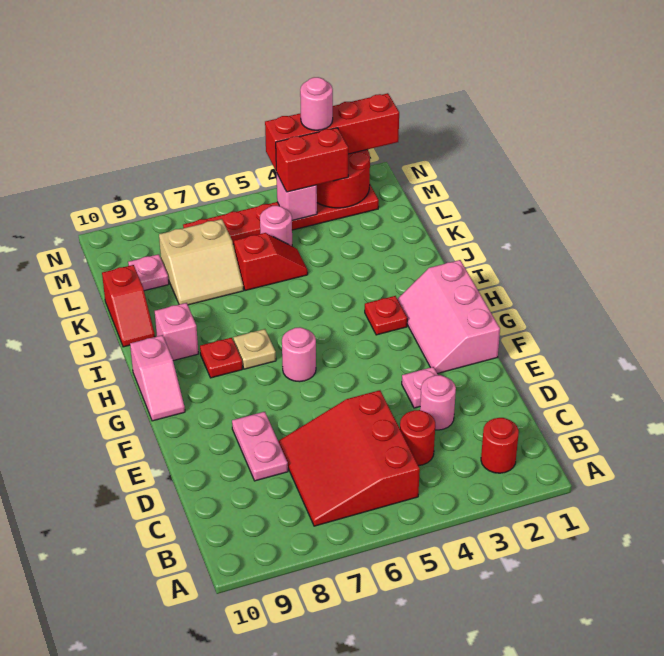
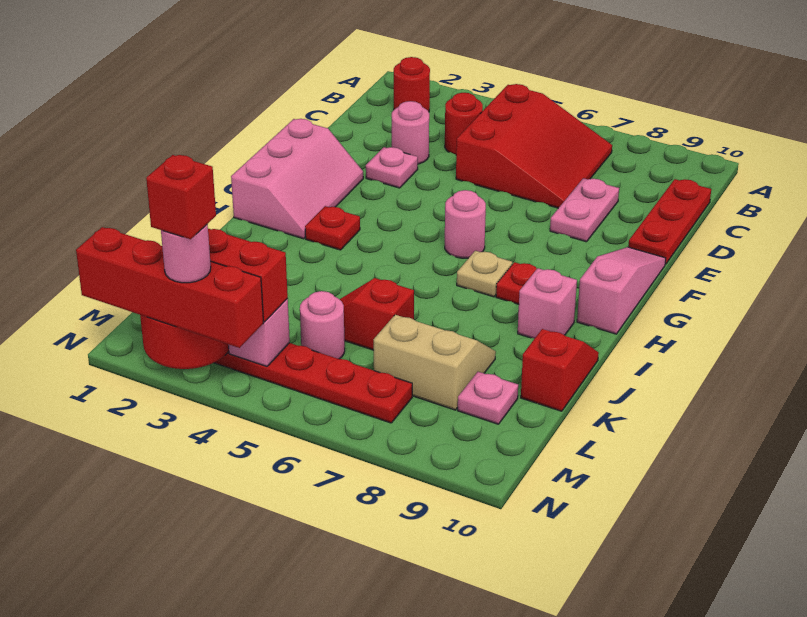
none -> red 1x3 plate [628,179,711,264]
pink 1x2 slope [130,335,185,421] -> pink 1x3 slope [577,247,666,334]
none -> red 1x1 brick [146,155,216,239]

